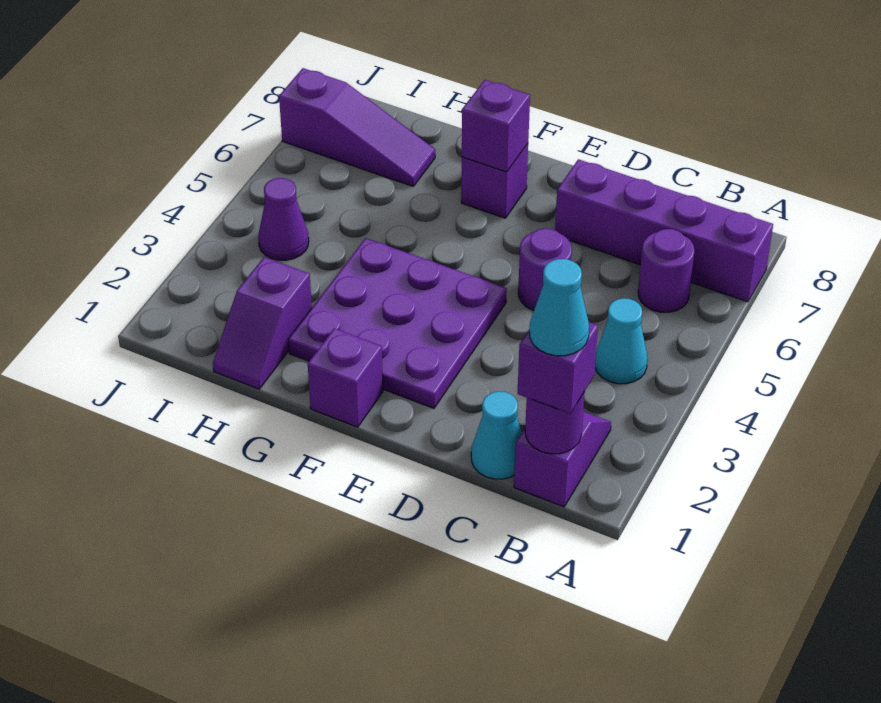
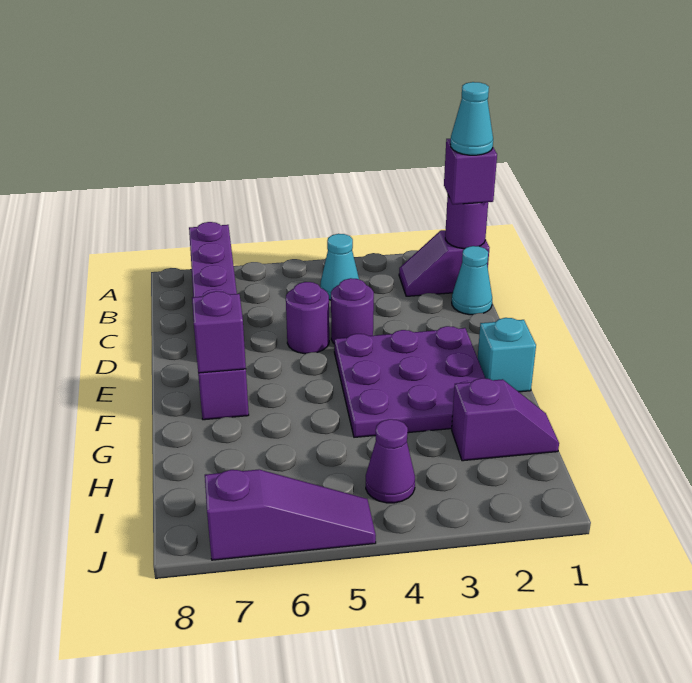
purple 1x1 round brick [638,229,694,312] -> purple 1x1 round brick moved to [331,278,374,343]
purple 1x1 brick [308,328,383,427] -> cyan 1x1 brick [478,318,536,392]
purple 1x3 slope [279,68,435,186] -> purple 1x3 slope turned to [205,470,376,560]

